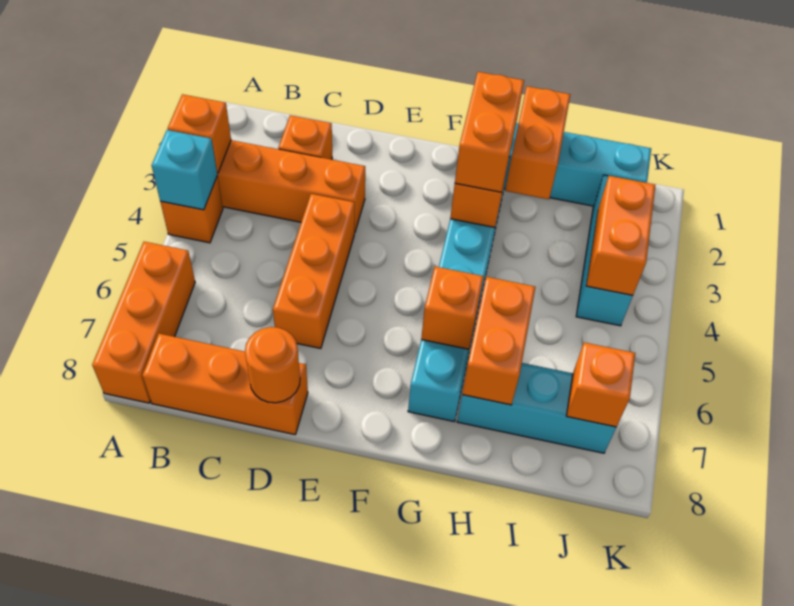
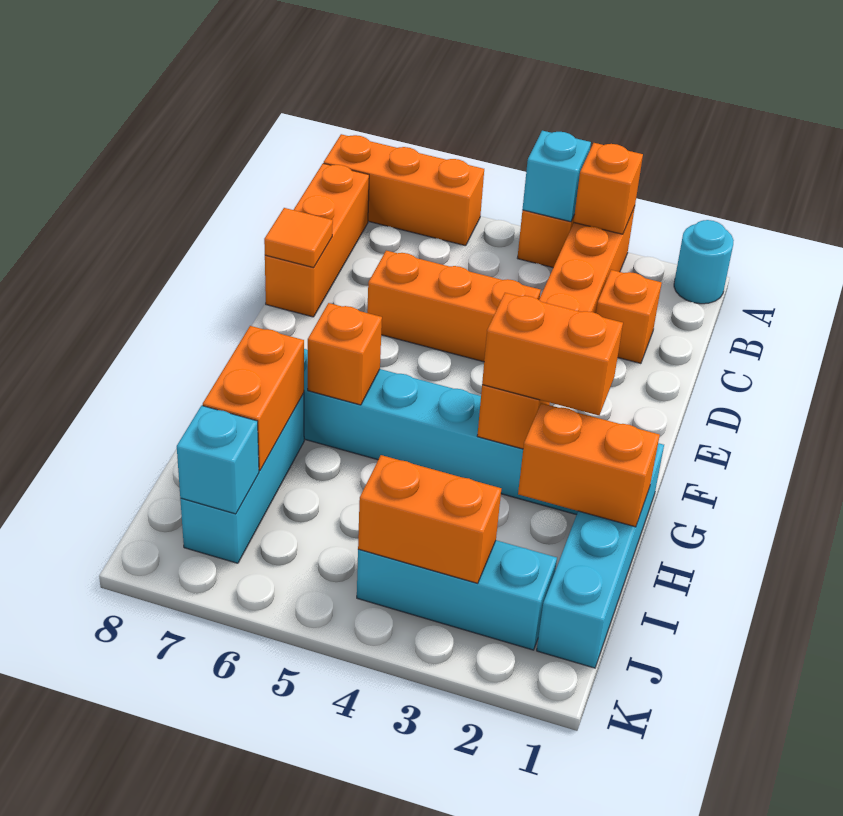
none -> cyan 1x1 round brick [674,220,734,304]
orange 1x1 round brick [245,327,300,403] -> orange 1x1 tile [264,208,333,268]
orange 1x2 brick [462,277,535,405] -> orange 1x2 brick turned to [203,326,304,471]
orange 1x1 brick [566,342,635,427] -> cyan 1x1 brick [177,406,259,514]

